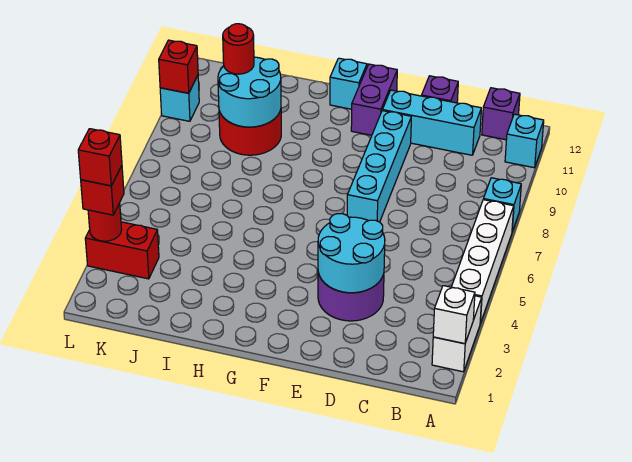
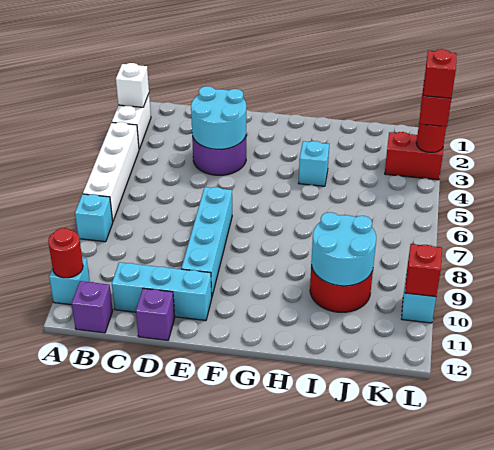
purple 1x2 brick [351,64,397,135] -> none
cyan 1x1 brick [330,58,367,109] -> cyan 1x1 brick moved to [299,141,329,186]
red 1x1 round brick [223,24,254,74] -> red 1x1 round brick moved to [48,228,83,278]

